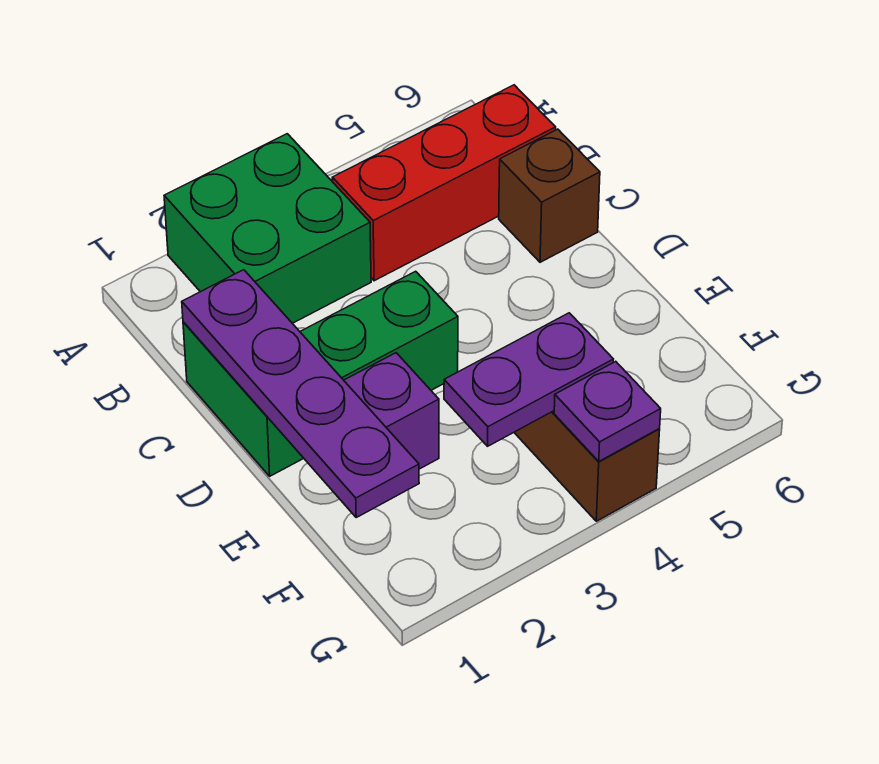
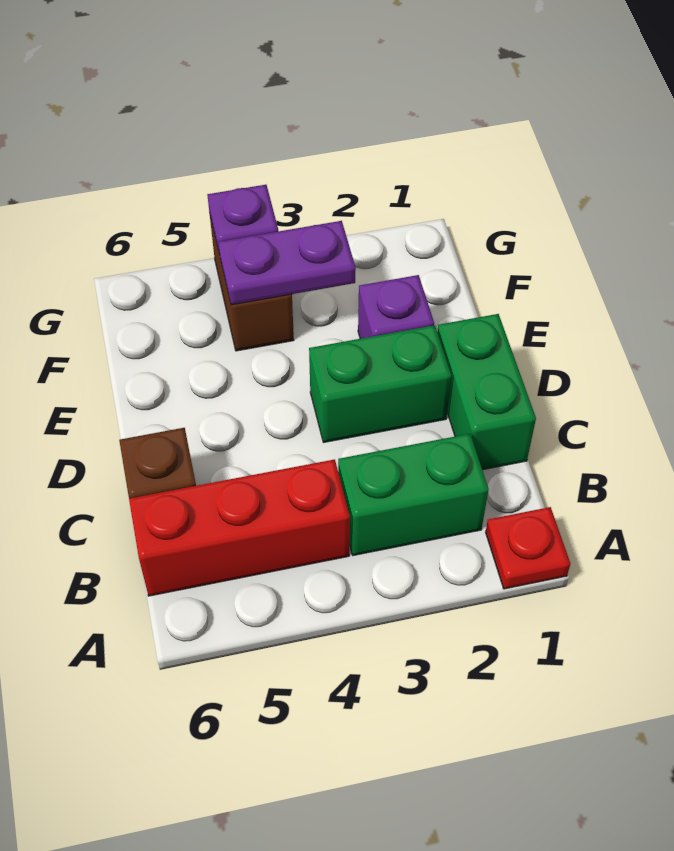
none -> red 1x1 plate [486,507,571,589]
green 2x2 brick [164,134,371,323] -> green 1x2 brick [338,434,489,556]
purple 1x4 plate [182,270,419,517] -> none

